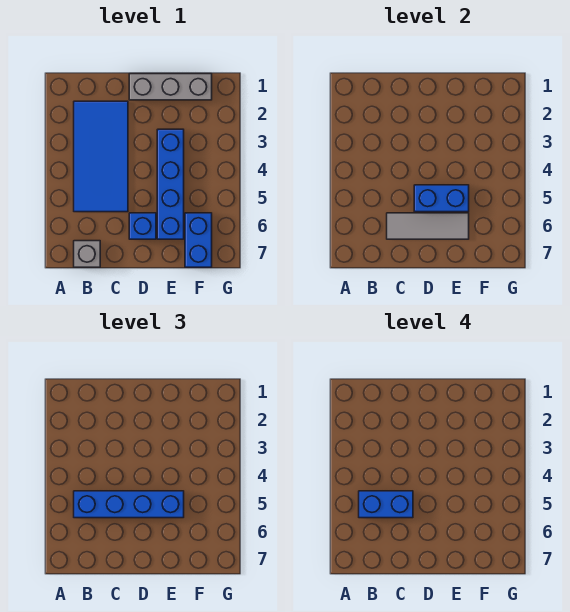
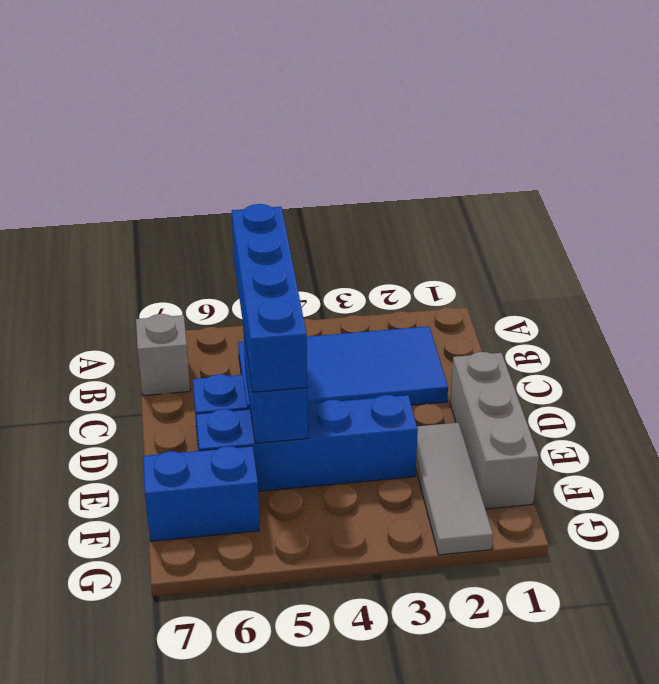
blue 1x2 brick [359,491,413,518] -> none
grey 1x3 tile [387,213,469,239] -> grey 1x3 tile moved to [416,423,493,555]

